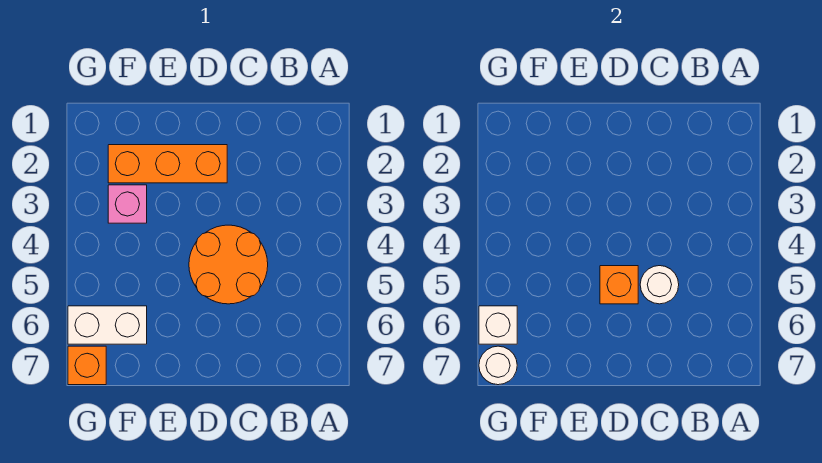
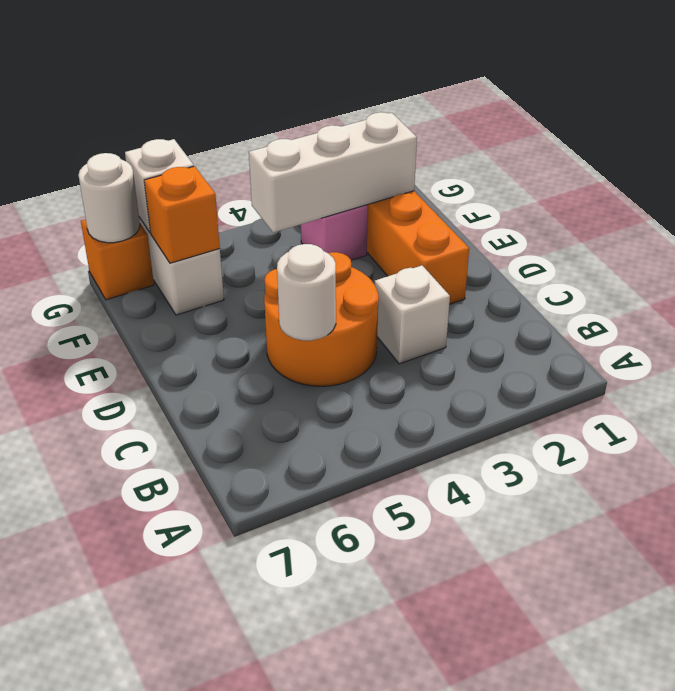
none -> white 1x1 brick [375,265,450,364]
orange 1x1 brick [600,266,638,304] -> orange 1x1 brick moved to [144,166,220,263]
none -> white 1x3 brick [249,112,417,233]

